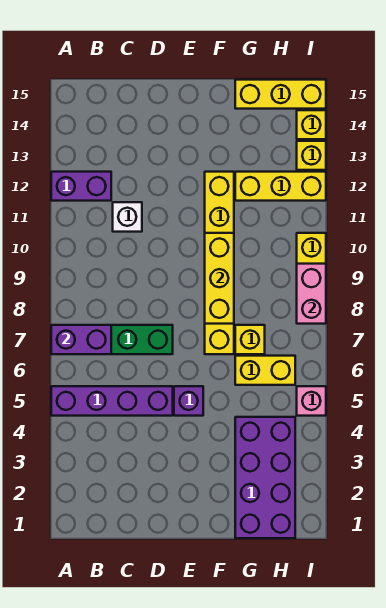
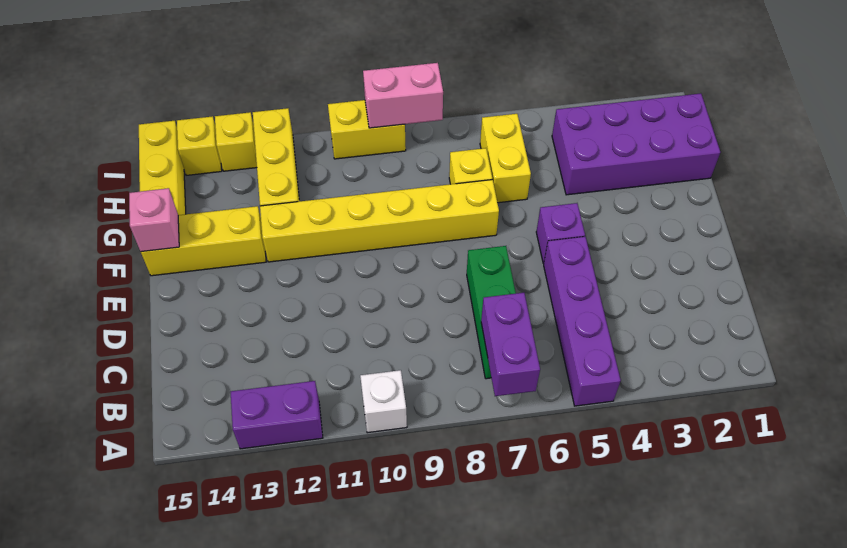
purple 1x2 brick [51,172,111,201] -> purple 1x2 brick turned to [231,381,323,449]
white 1x1 brick [113,202,142,232] -> white 1x1 brick moved to [360,370,407,433]
yellow 1x3 brick [205,233,234,324] -> yellow 1x3 brick moved to [141,206,266,276]
pink 1x1 brick [297,386,326,416] -> pink 1x1 brick moved to [129,188,179,252]

